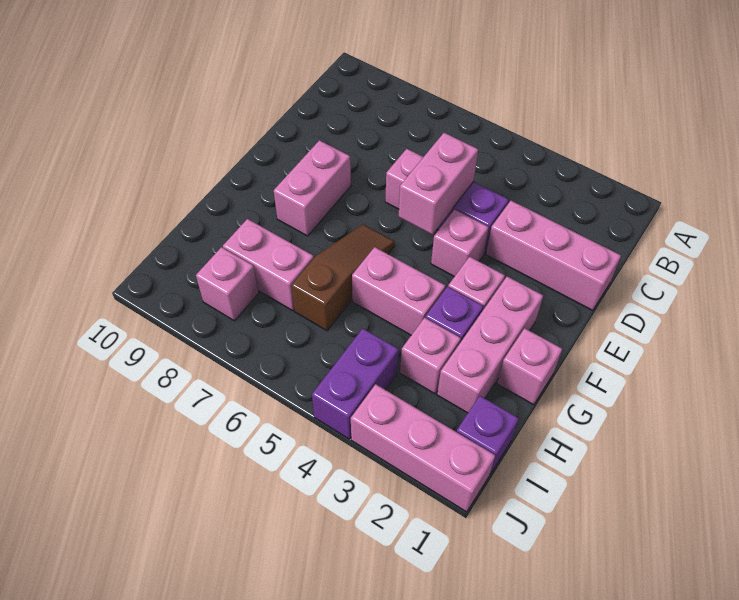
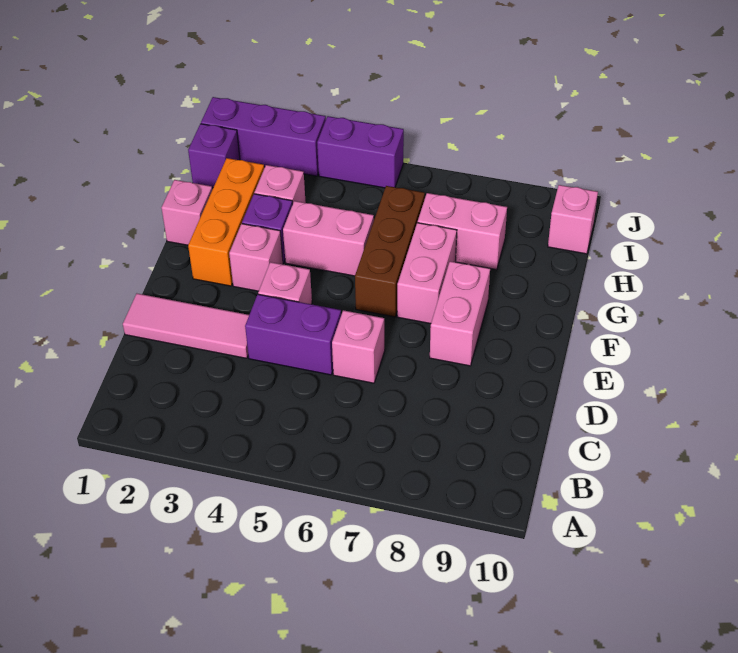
pink 1x3 brick [486,201,621,311] -> pink 1x3 tile [123,294,249,358]
pink 1x2 brick [399,133,478,234] -> pink 1x2 brick moved to [397,223,457,324]
pink 1x3 brick [437,277,543,413] -> orange 1x3 brick [188,158,264,286]
brown 1x3 slope [291,225,395,331] -> brown 1x3 brick [355,186,425,317]
purple 1x2 brick [312,329,399,439] -> purple 1x2 brick turned to [317,116,404,188]
pink 1x1 brick [196,247,259,321] -> pink 1x1 brick moved to [548,185,598,254]
pink 1x3 brick [351,384,495,512] -> purple 1x3 brick [201,97,326,176]

